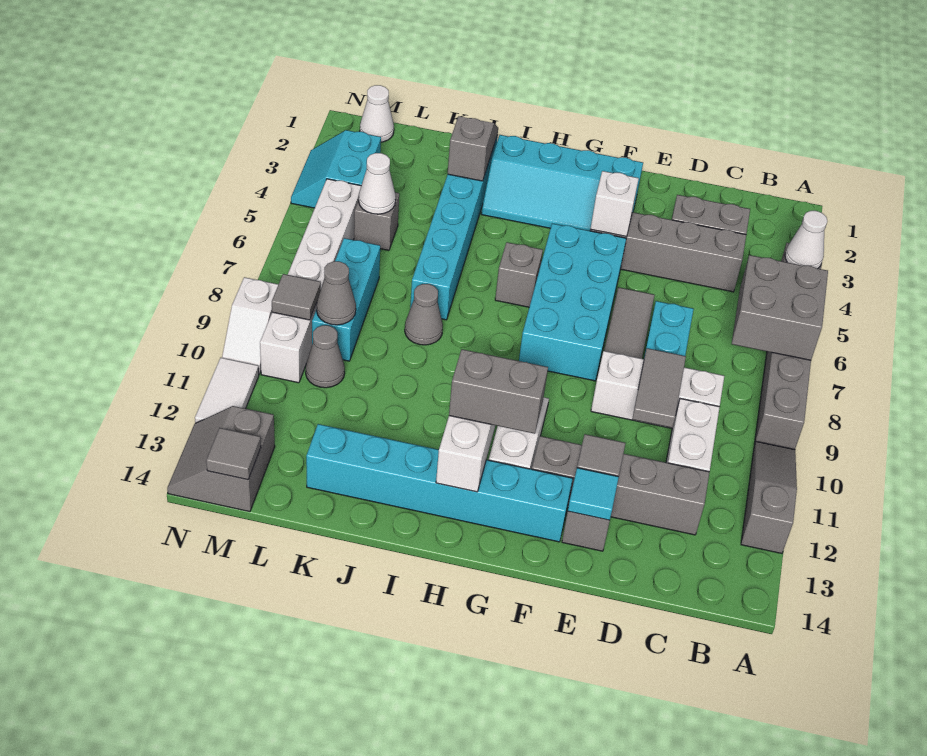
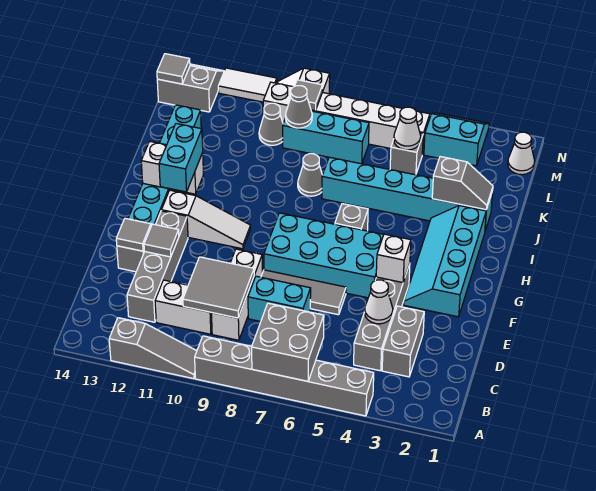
white 1x1 cone [785,211,827,268] -> white 1x1 cone moved to [365,280,393,324]
grey 1x2 tile [632,348,686,428] -> grey 2x2 tile [183,257,254,318]
cyan 1x1 tile [568,468,619,520] -> grey 1x1 tile [116,218,151,251]
grey 1x2 brick [449,349,548,434] -> cyan 1x2 brick [159,124,203,192]

